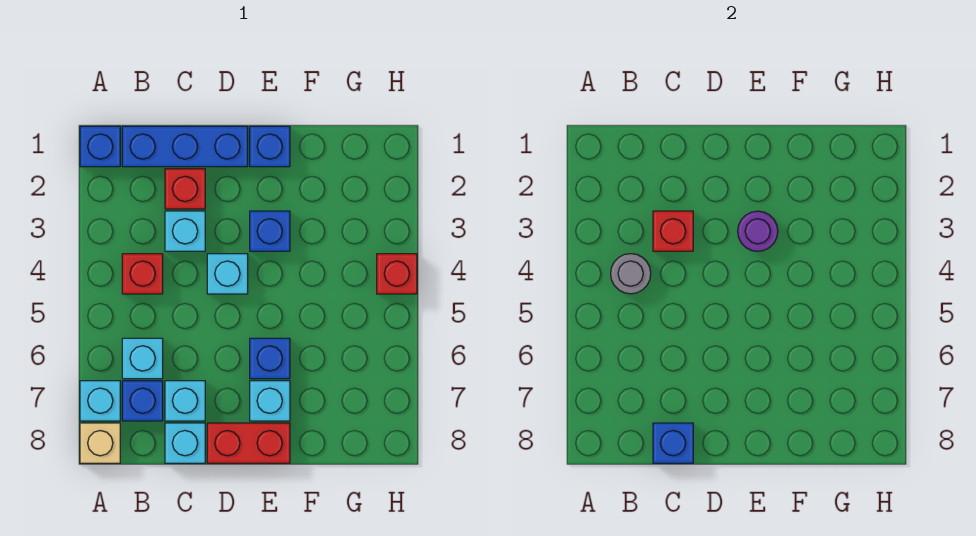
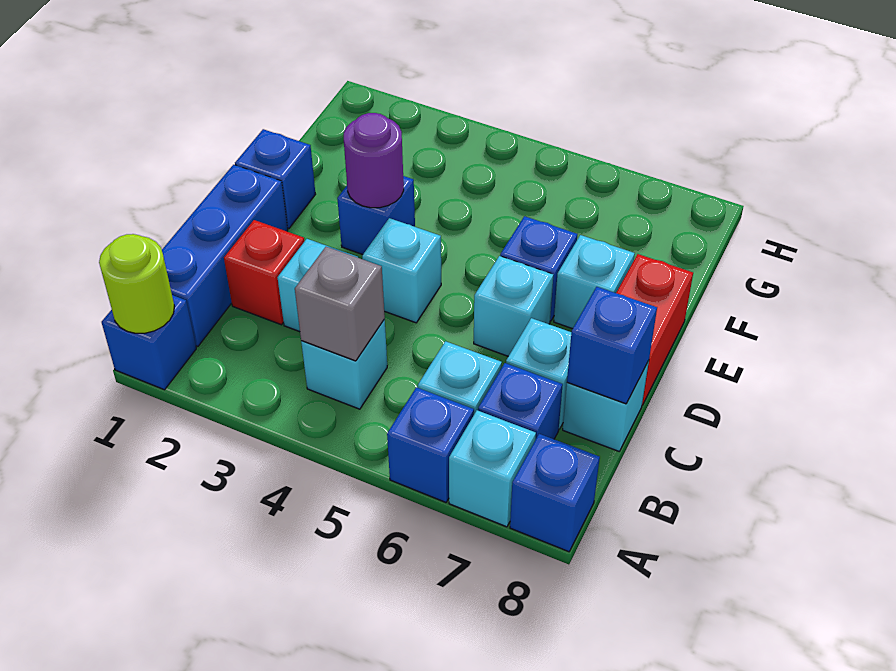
none -> lime 1x1 round brick [99,234,174,333]
none -> blue 1x1 brick [387,387,474,502]
tan 1x1 brick [80,423,120,463] -> blue 1x1 brick [510,434,600,552]
red 1x1 brick [122,254,163,294] -> cyan 1x1 brick [301,319,387,409]
grey 1x1 round brick [611,254,651,294] -> grey 1x1 brick [295,247,385,361]
red 1x1 brick [653,211,693,251] -> none
none -> cyan 1x1 brick [474,256,553,356]
red 1x1 brick [377,254,417,294] -> none

